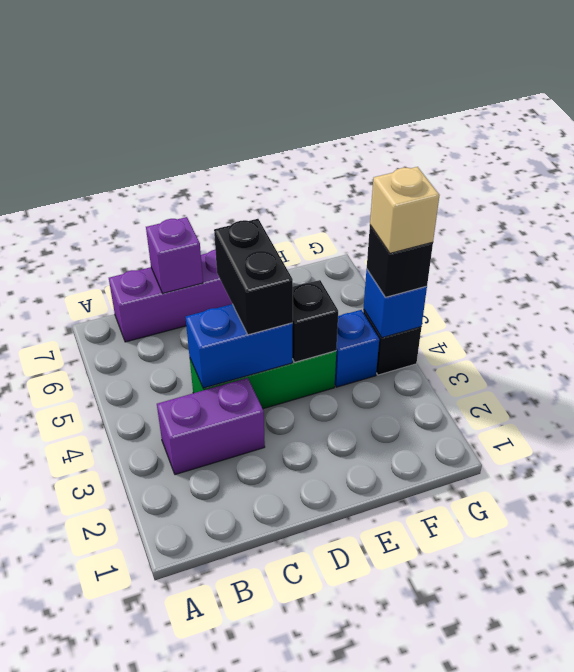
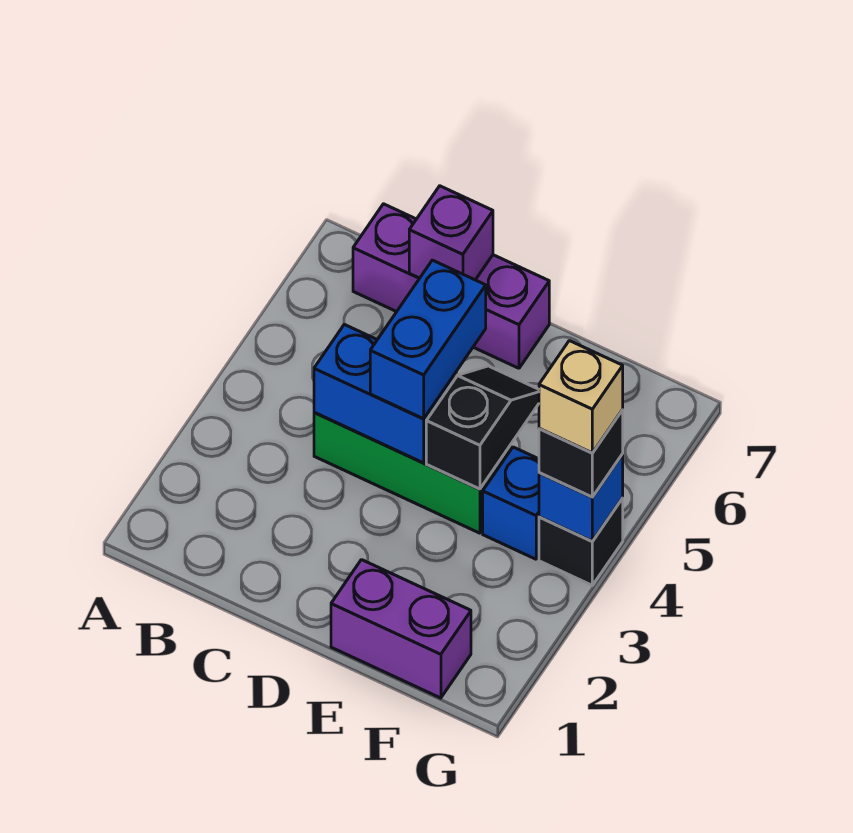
purple 1x2 brick [157,378,265,475] -> purple 1x2 brick moved to [331,560,471,698]
black 1x2 brick [214,219,293,335] -> blue 1x2 brick [370,260,486,419]

